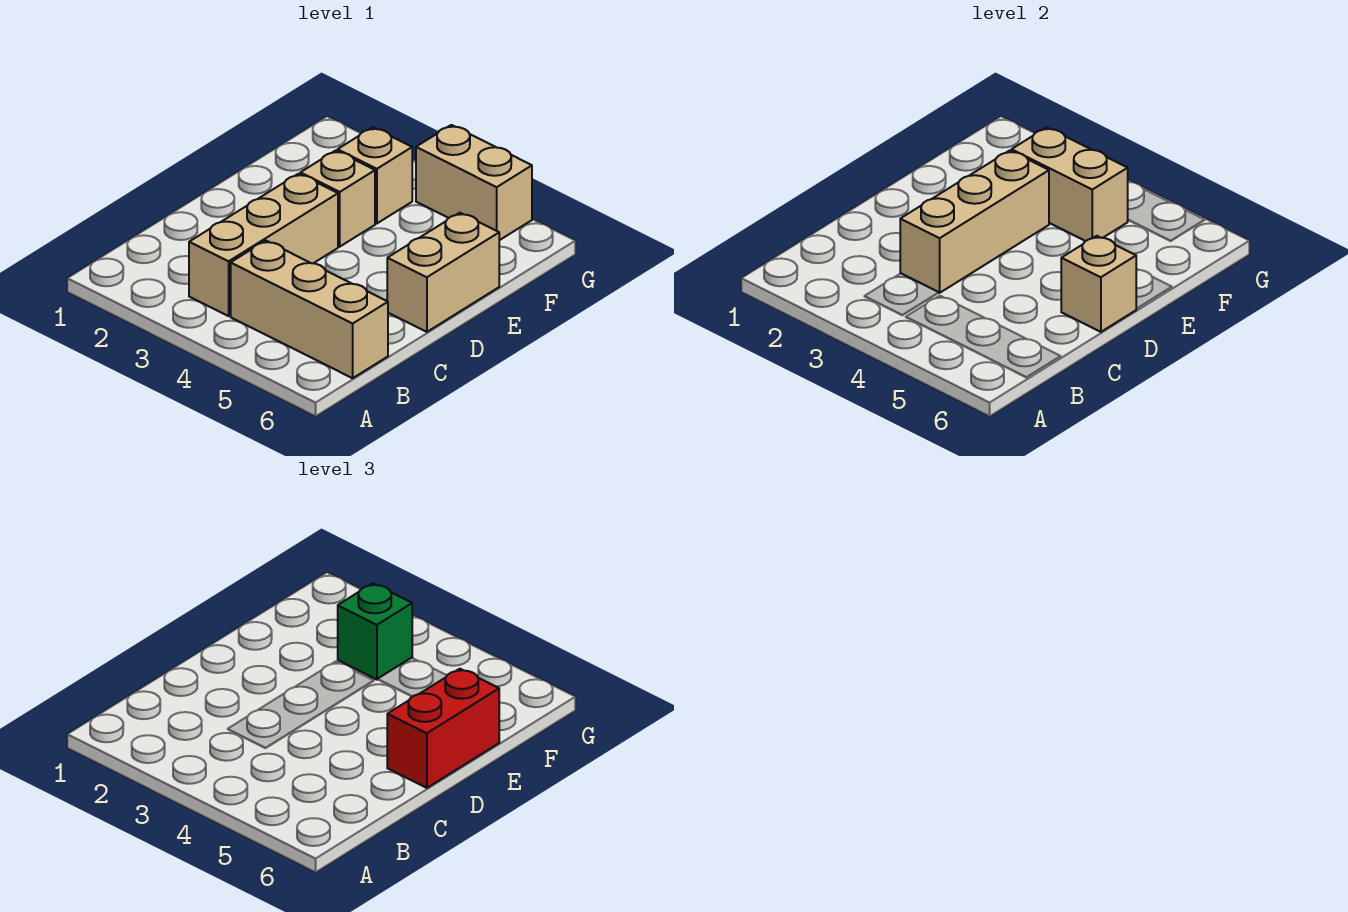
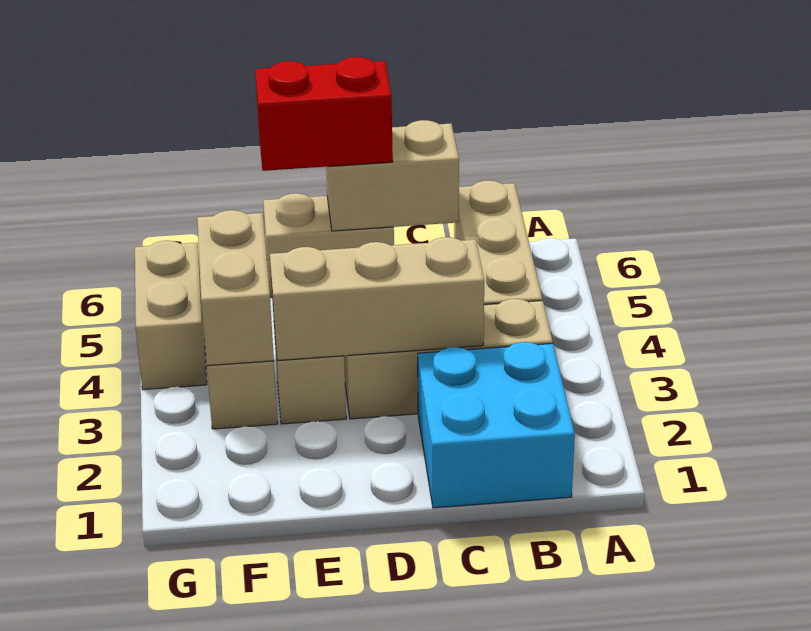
none -> cyan 2x2 brick [418,342,575,508]
tan 1x1 brick [1061,236,1136,332] -> tan 1x2 brick [326,120,459,231]
green 1x1 brick [338,583,412,680] -> none

